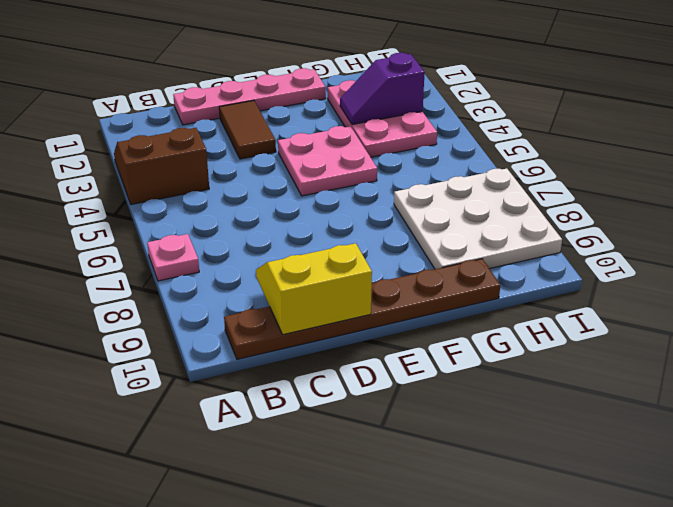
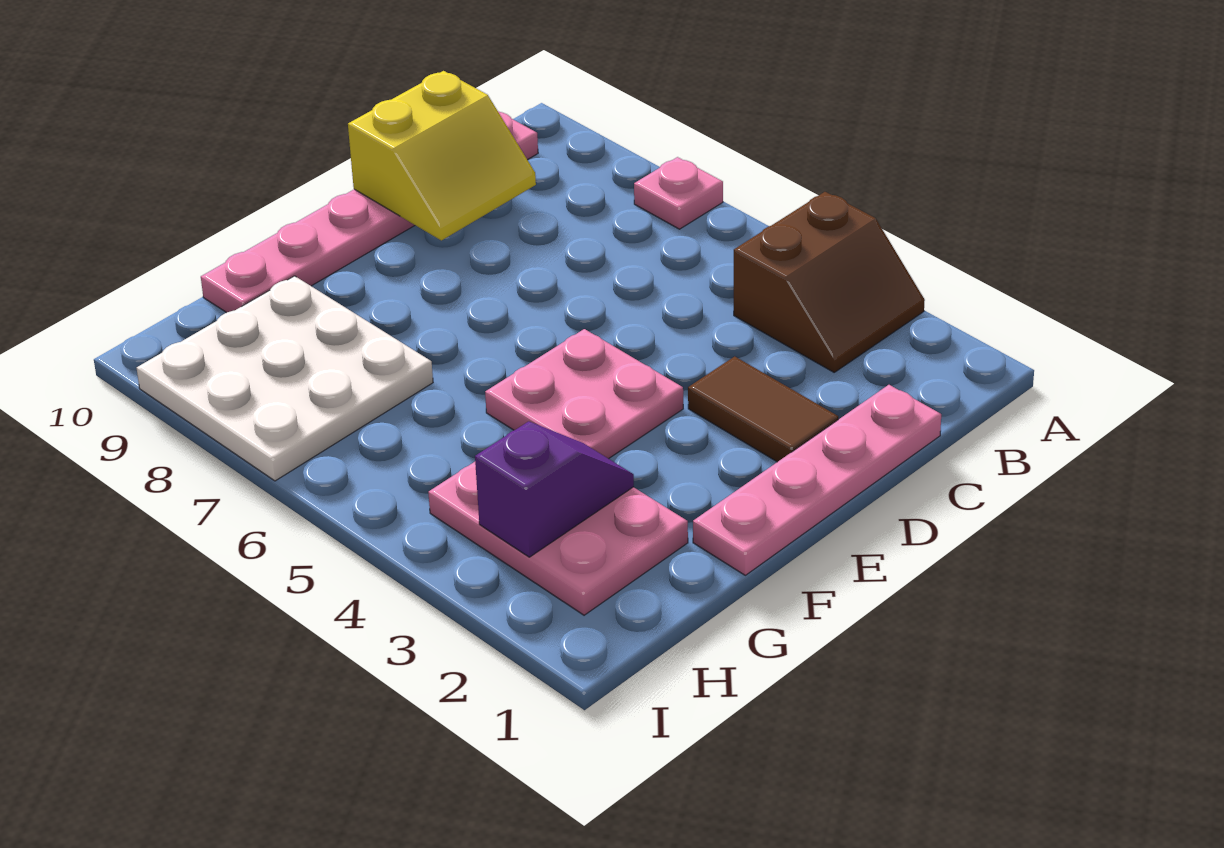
brown 1x6 plate [224,259,500,359] -> pink 1x6 plate [201,111,538,313]

